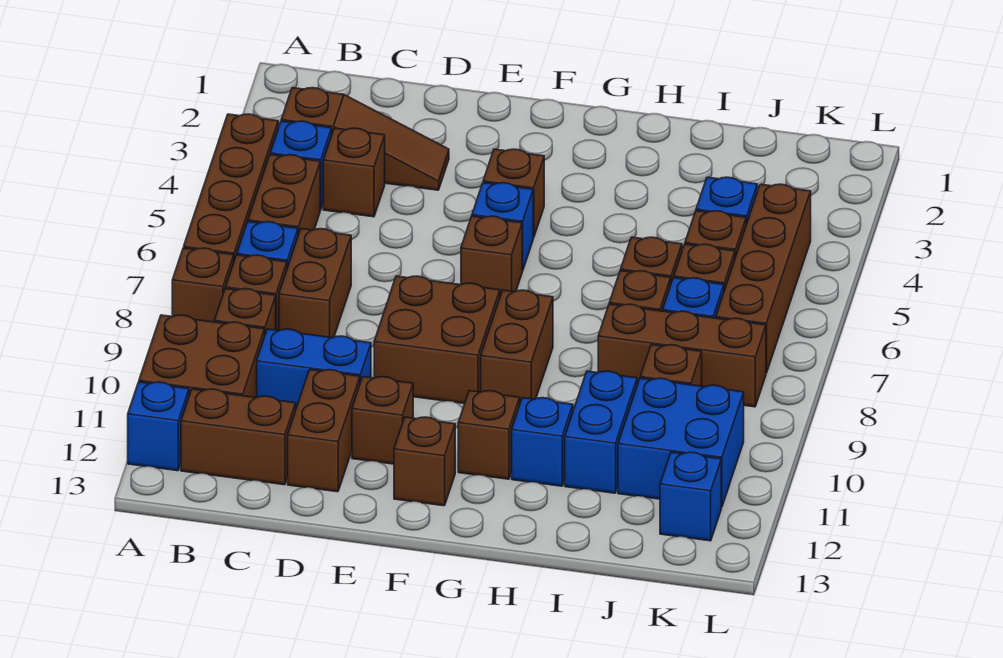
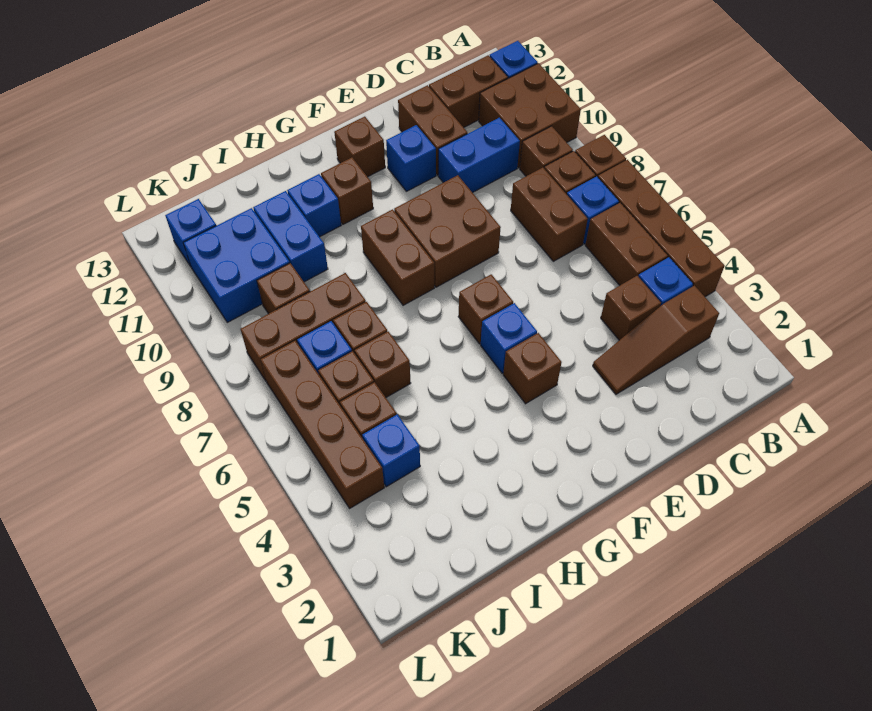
brown 1x1 brick [352,377,413,464] -> blue 1x1 brick [386,125,436,191]

